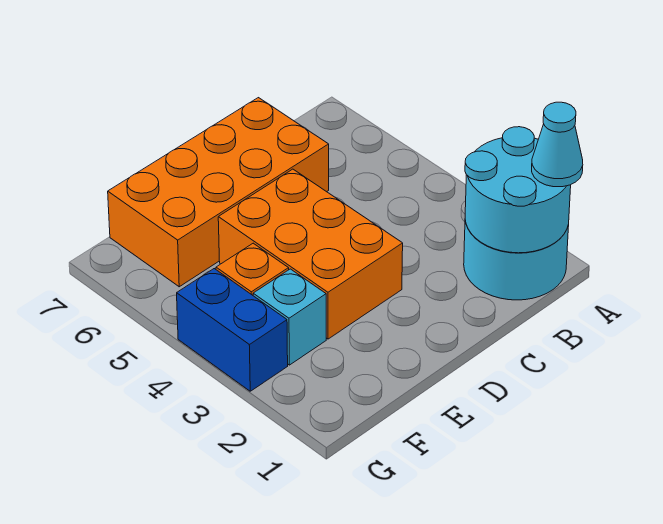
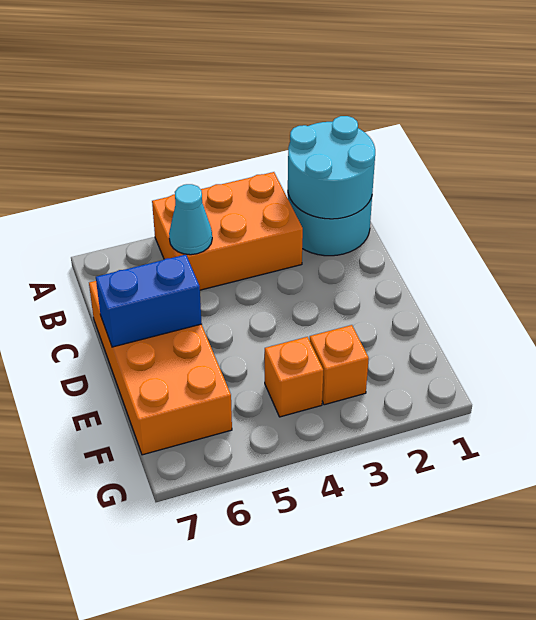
cyan 1x1 cone [532,102,583,187] -> cyan 1x1 cone moved to [169,184,212,255]
orange 2x3 brick [218,169,403,339] -> orange 2x3 brick moved to [152,172,303,290]
cyan 1x1 brick [253,269,326,365] -> orange 1x1 brick [310,325,369,405]
blue 1x2 brick [177,269,288,391] -> blue 1x2 brick moved to [96,255,202,347]

